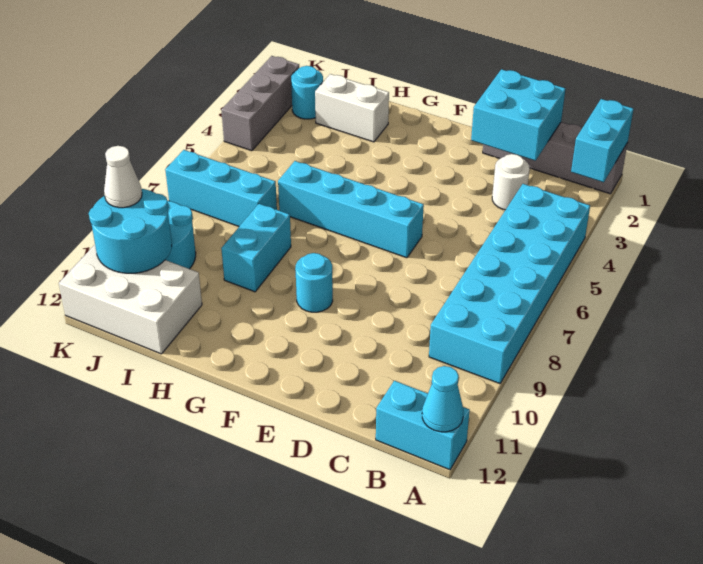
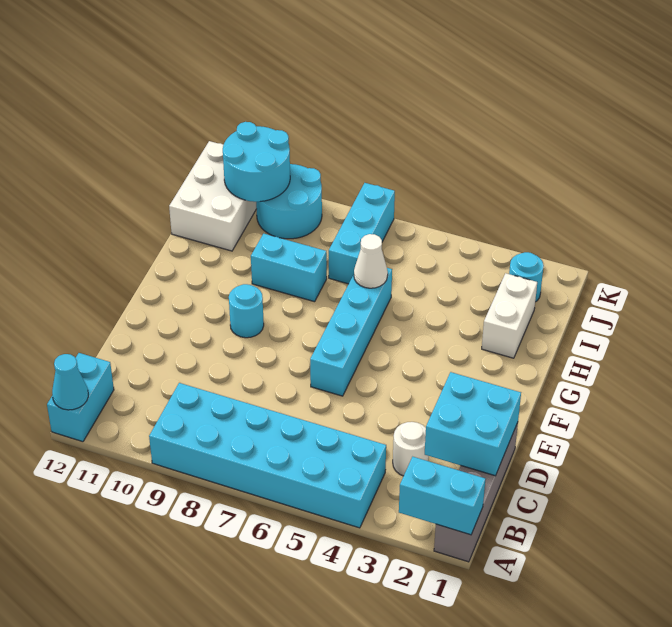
grey 1x3 brick [221,56,299,151] -> none
white 1x1 cone [104,146,142,208] -> white 1x1 cone moved to [354,234,388,288]

